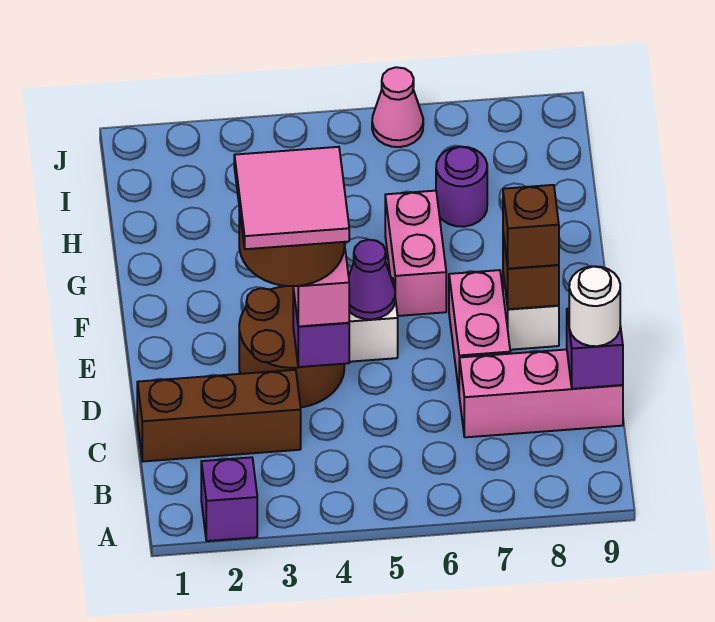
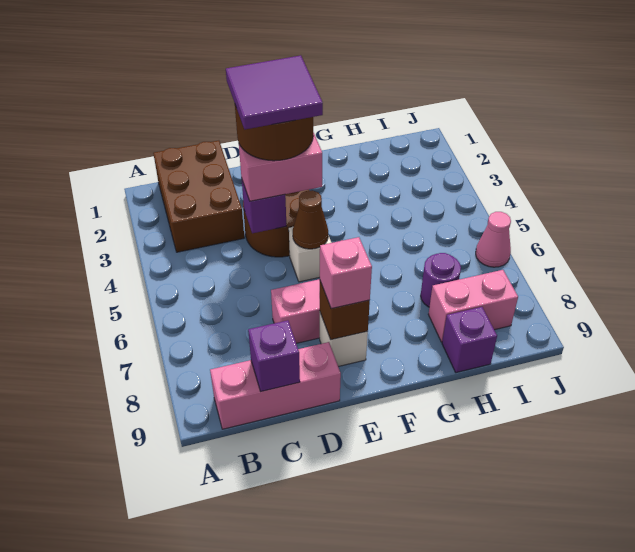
purple 1x1 brick [201,457,257,541] -> purple 1x1 brick moved to [442,307,497,373]
brown 1x3 brick [137,370,301,461] -> brown 2x3 brick [153,140,244,252]
pink 1x3 brick [459,349,623,437] -> pink 1x3 brick turned to [210,342,341,429]
white 1x1 round brick [569,266,620,346] -> none
pink 2x2 tile [234,147,349,249] -> purple 2x2 tile [226,55,323,129]
purple 1x1 cone [349,240,395,319] -> brown 1x1 cone [293,190,328,249]
brown 1x1 brick [503,185,559,269] -> pink 1x1 brick [320,237,372,309]
pink 1x2 brick [385,191,446,316] -> pink 1x2 brick moved to [428,270,518,342]

